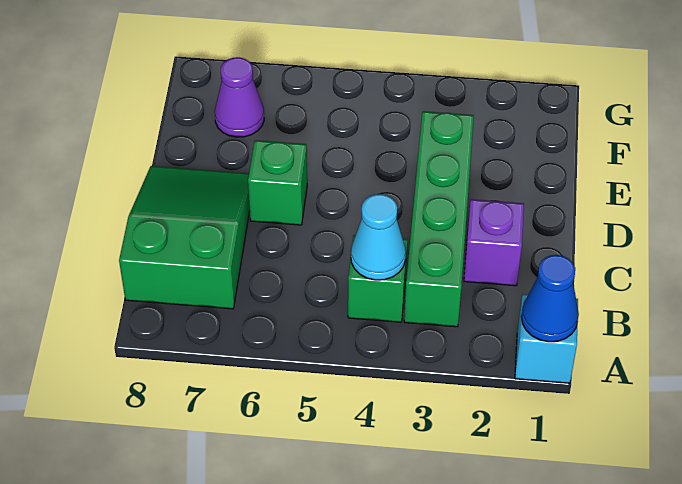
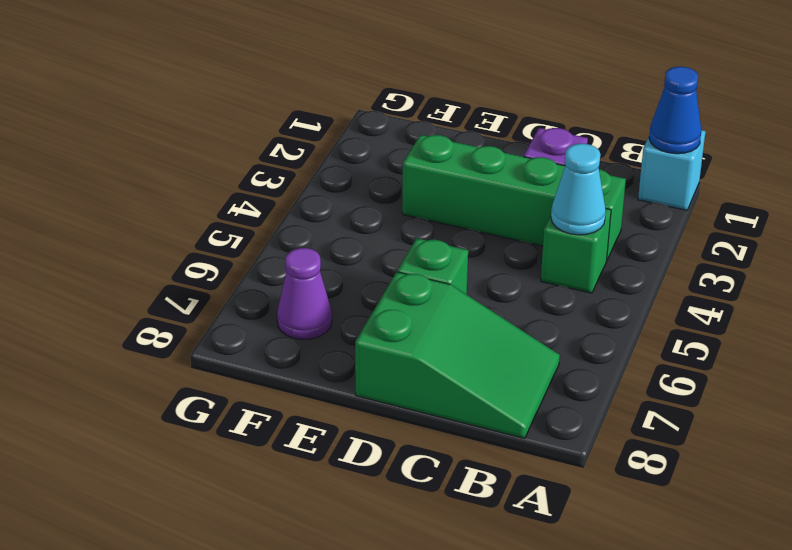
green 2x3 slope [119,166,250,309] -> green 2x3 slope turned to [355,272,560,438]

